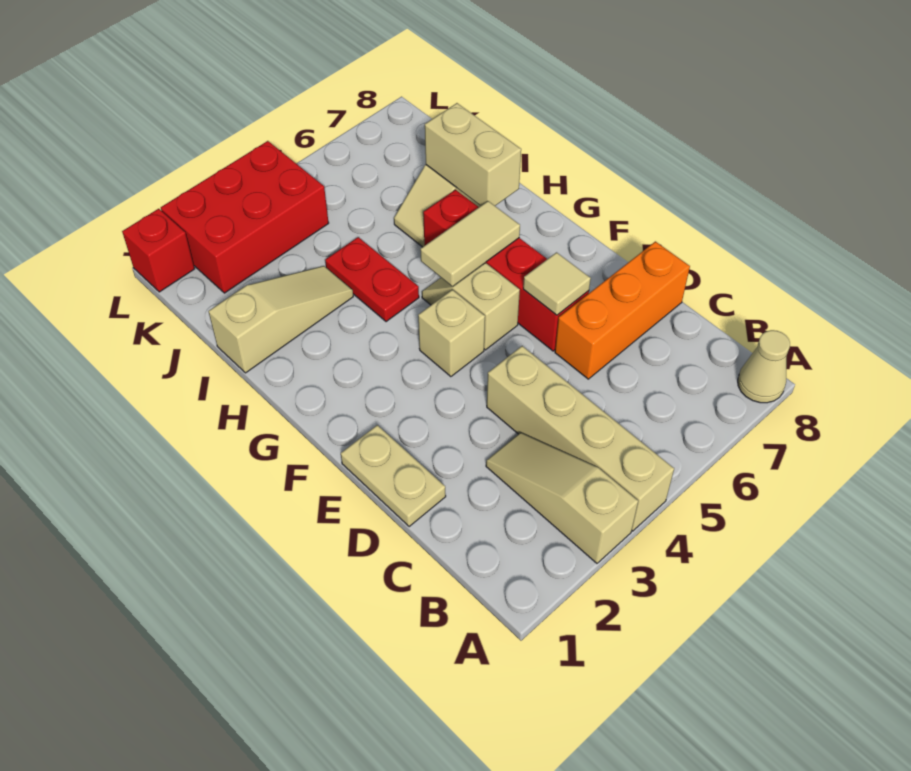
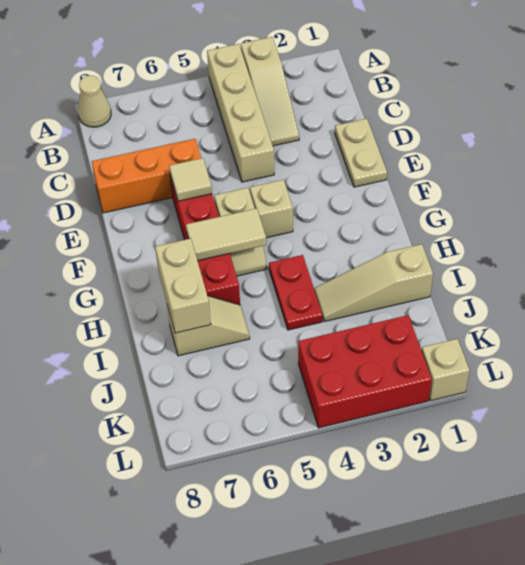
red 1x1 brick [122,209,195,292] -> tan 1x1 brick [422,339,469,401]

